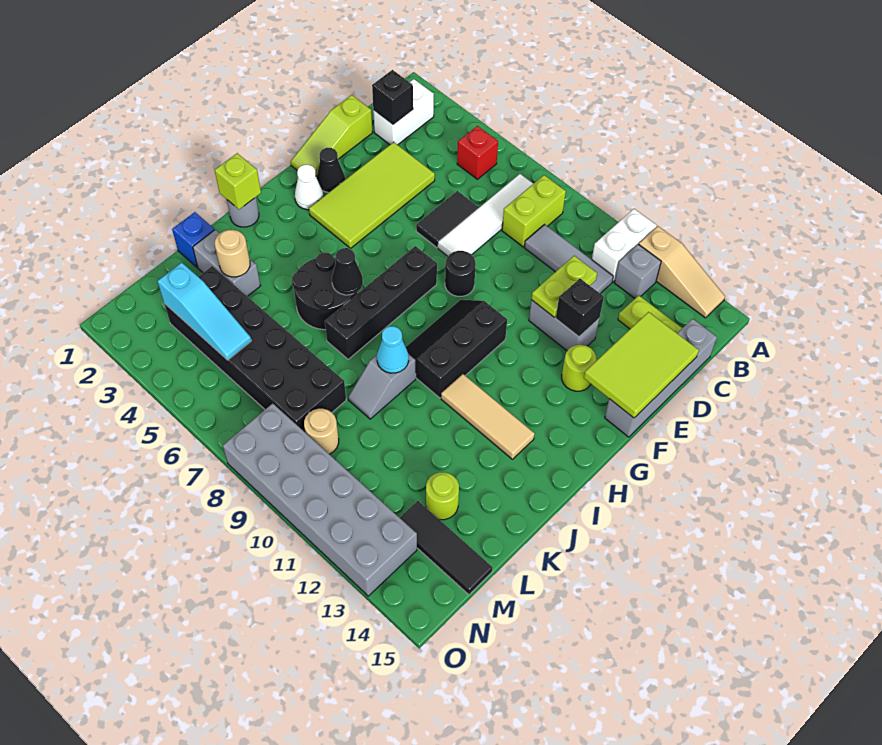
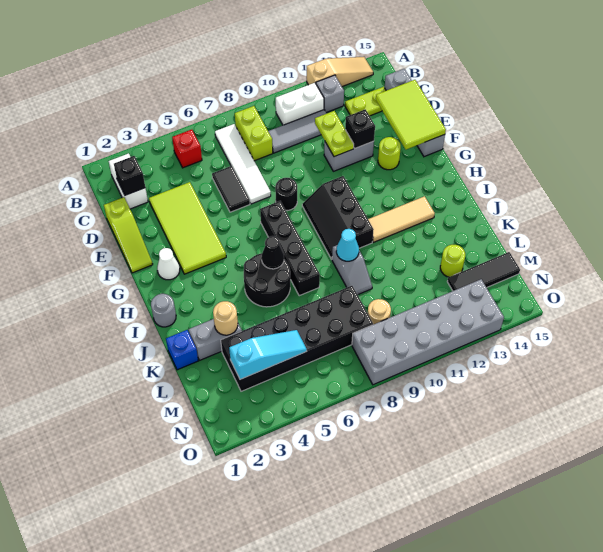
white 1x2 brick [592,209,657,282] -> white 1x2 brick turned to [276,83,324,125]
black 1x1 cone [317,148,345,193] -> none
lime 1x1 brick [215,153,261,209] -> none

